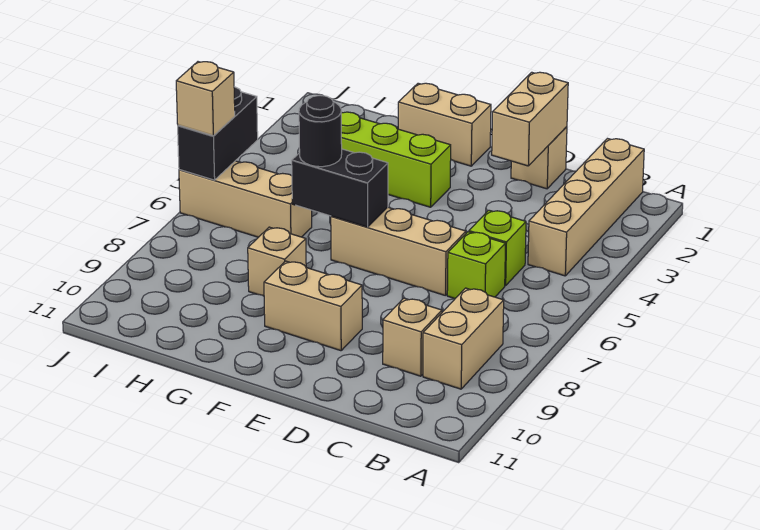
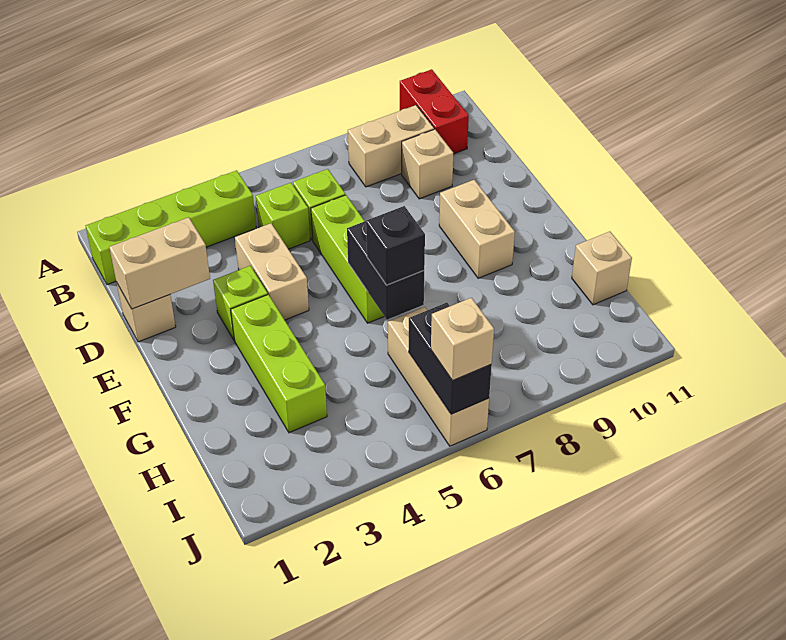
none -> red 1x2 brick [400,69,469,154]
tan 1x4 brick [528,139,644,276] -> lime 1x4 brick [86,170,256,285]
tan 1x3 brick [331,207,466,296] -> lime 1x3 brick [311,195,384,323]
none -> lime 1x1 brick [213,266,268,340]
tan 1x2 brick [398,83,491,166] -> tan 1x2 brick moved to [235,223,309,320]
black 1x1 round brick [299,95,342,167] -> black 1x1 brick [366,206,425,285]
tan 1x1 brick [248,227,306,296] -> tan 1x1 brick moved to [572,232,632,305]
black 1x2 brick [178,87,258,180] -> black 1x2 brick turned to [409,303,492,414]

